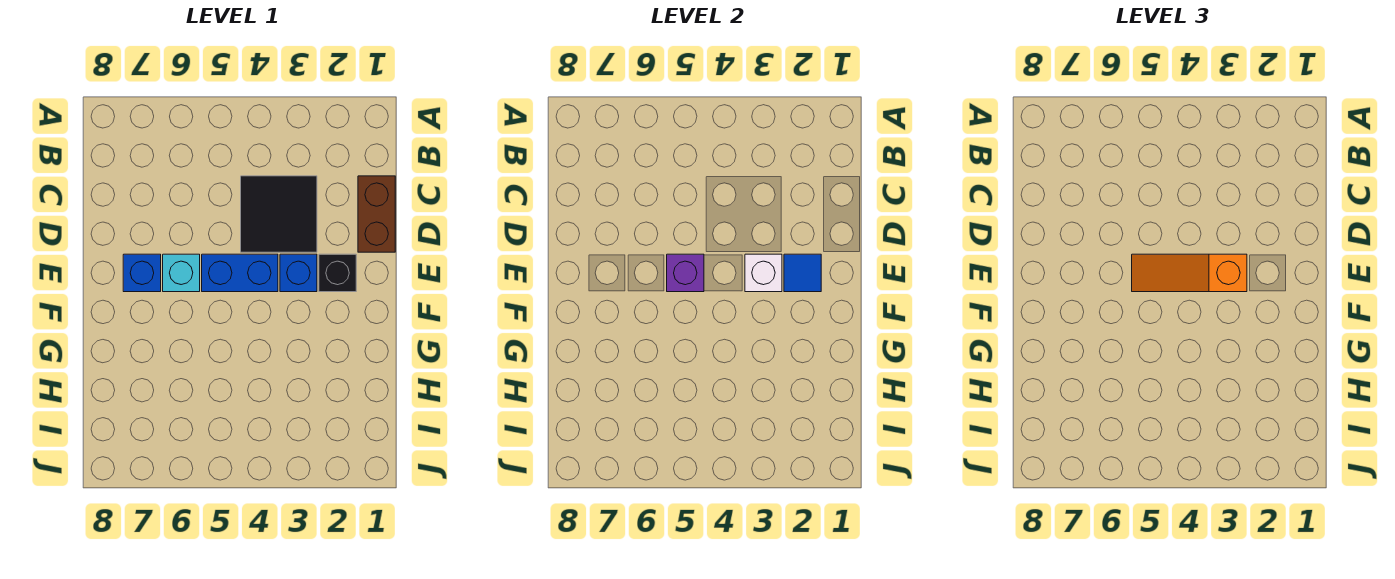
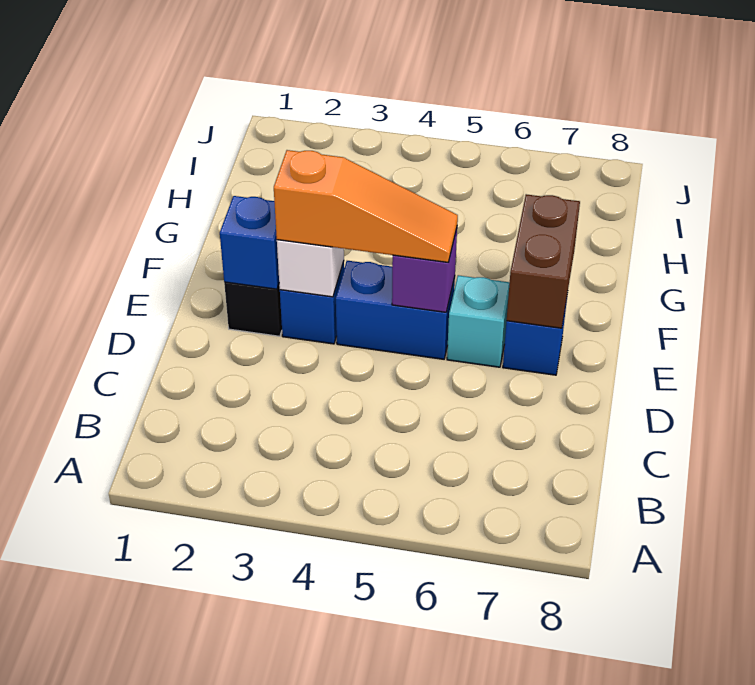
brown 1x2 brick [358,176,395,252] -> brown 1x2 brick moved to [507,194,580,328]
black 2x2 tile [241,176,317,252] -> none
blue 1x1 tile [784,254,821,292] -> blue 1x1 brick [220,196,279,289]

